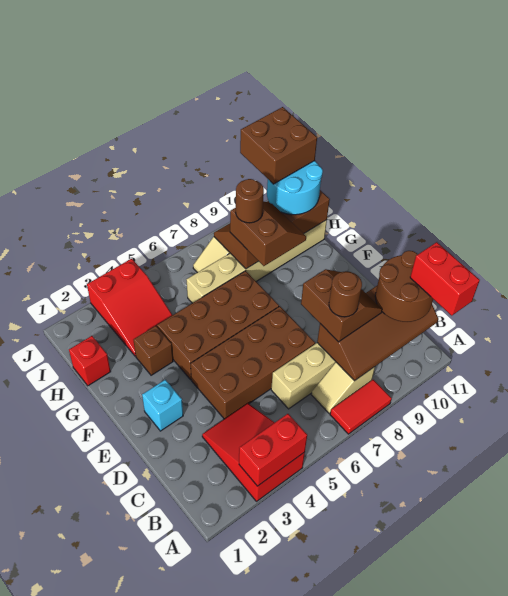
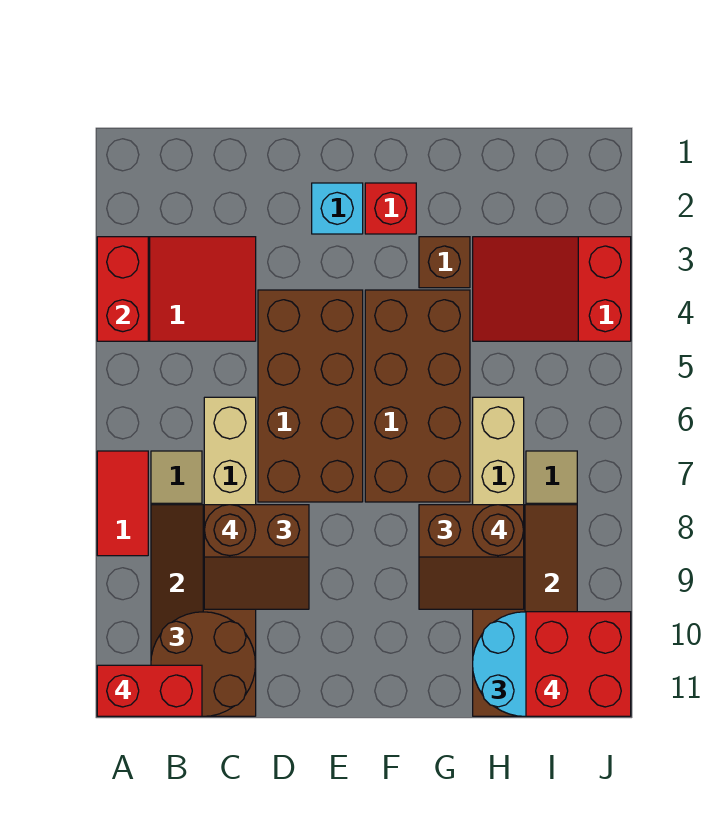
red 1x1 brick [69,336,111,386] -> red 1x1 brick moved to [365,183,416,234]
brown 2x2 brick [240,107,317,184] -> red 2x2 brick [526,612,631,716]

